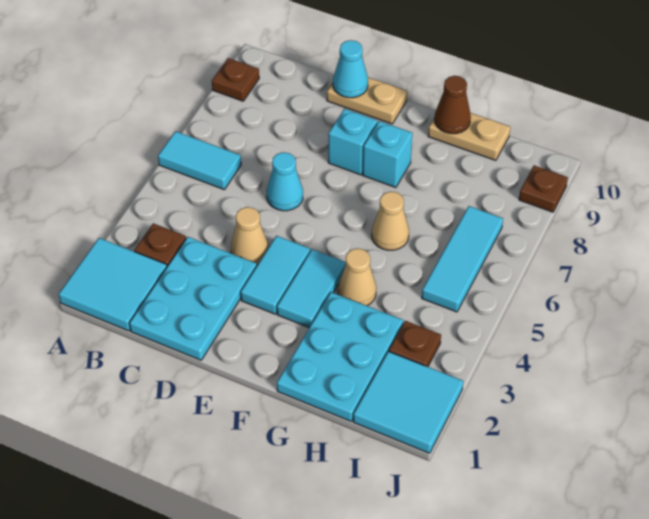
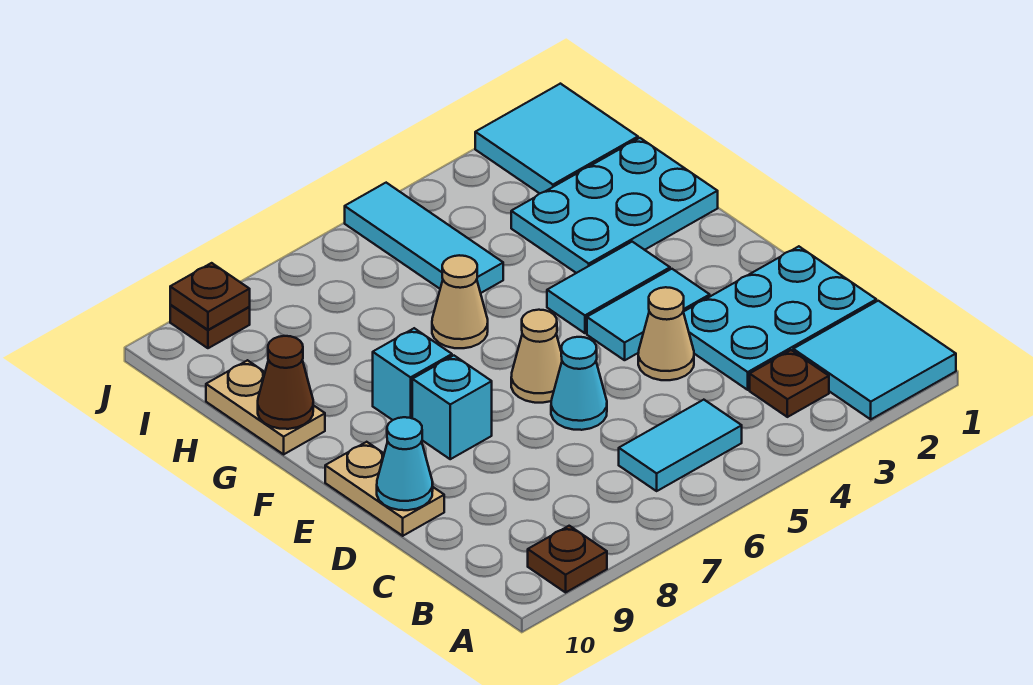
cyan 1x2 tile [158,131,241,189] -> cyan 1x2 tile turned to [619,400,742,491]
tan 1x1 cone [338,248,376,306] -> tan 1x1 cone moved to [511,310,562,403]
brown 1x1 plate [389,321,441,367] -> brown 1x1 plate moved to [170,263,250,330]
cyan 1x3 tile [422,206,503,312] -> cyan 1x3 tile turned to [345,183,503,293]

